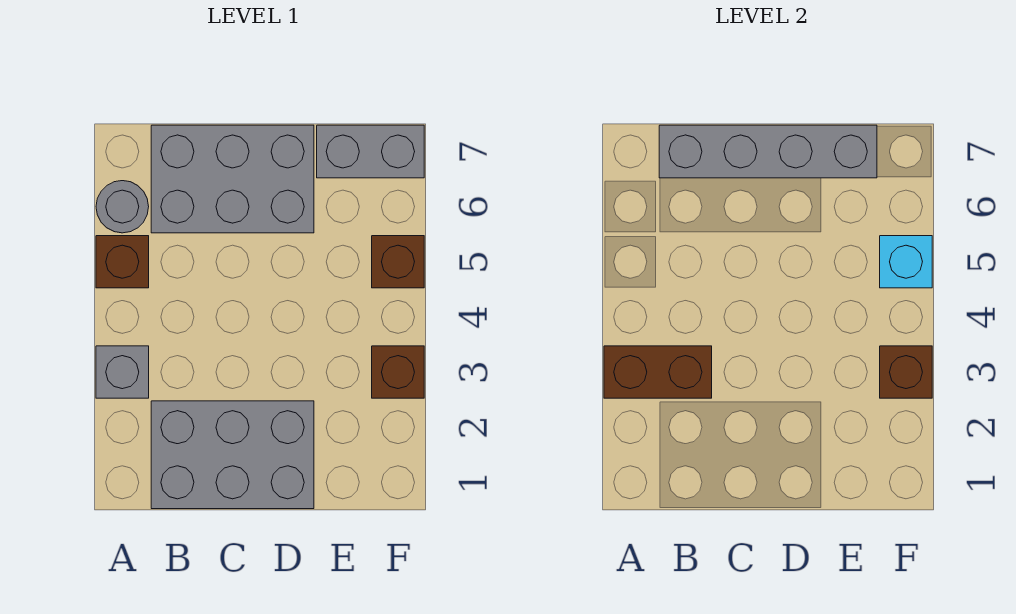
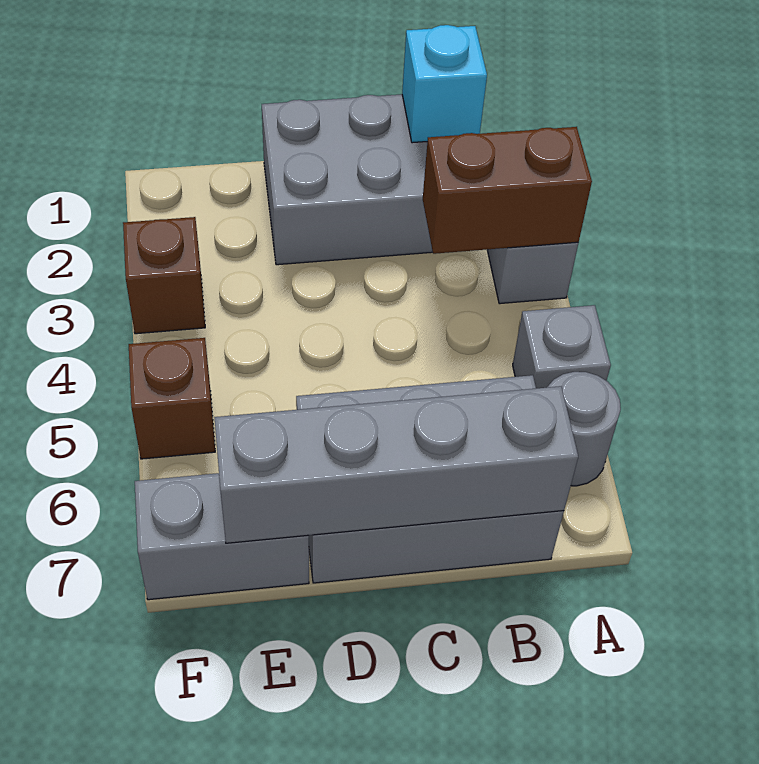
brown 1x1 brick [96,236,149,288] -> grey 1x1 brick [513,305,611,388]
brown 1x1 brick [880,346,932,398] -> none
cyan 1x1 brick [880,236,932,288] -> cyan 1x1 brick moved to [402,25,487,143]

